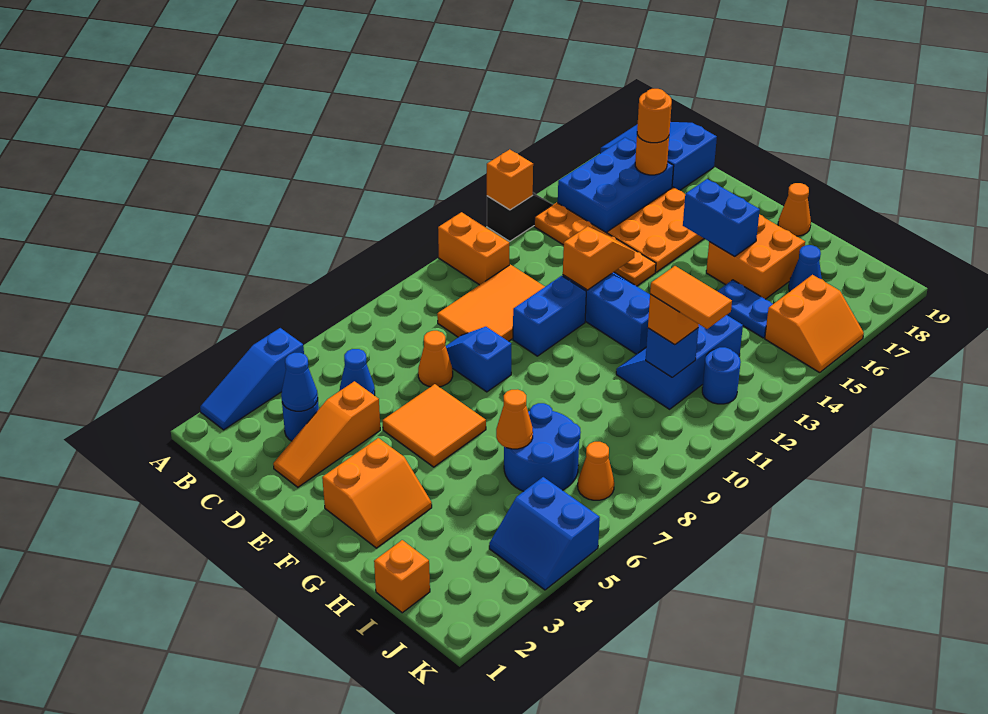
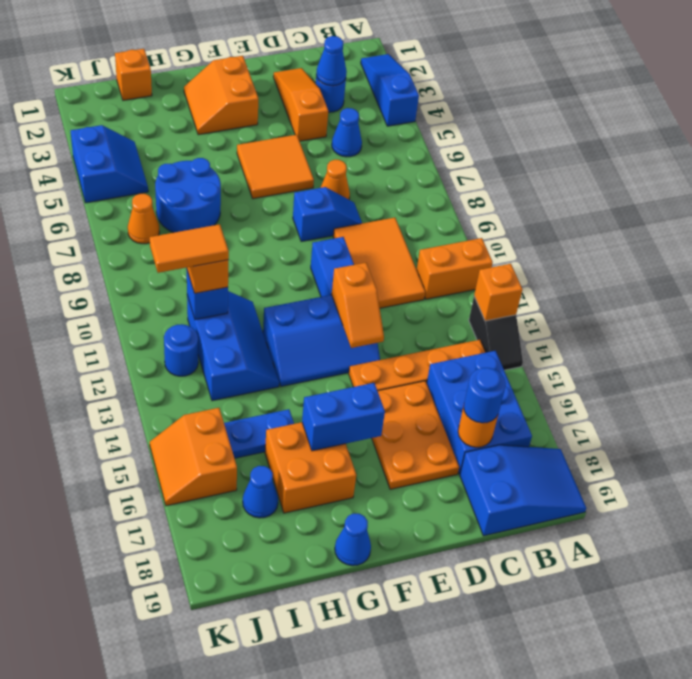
orange 1x1 round brick [637,89,672,143] -> blue 1x1 round brick [464,368,506,423]
orange 1x1 cone [778,183,811,236] -> blue 1x1 cone [335,514,371,566]
orange 1x1 cone [496,390,533,449] -> none
blue 2x2 slope [489,477,600,590] -> blue 2x2 slope turned to [71,125,148,203]

